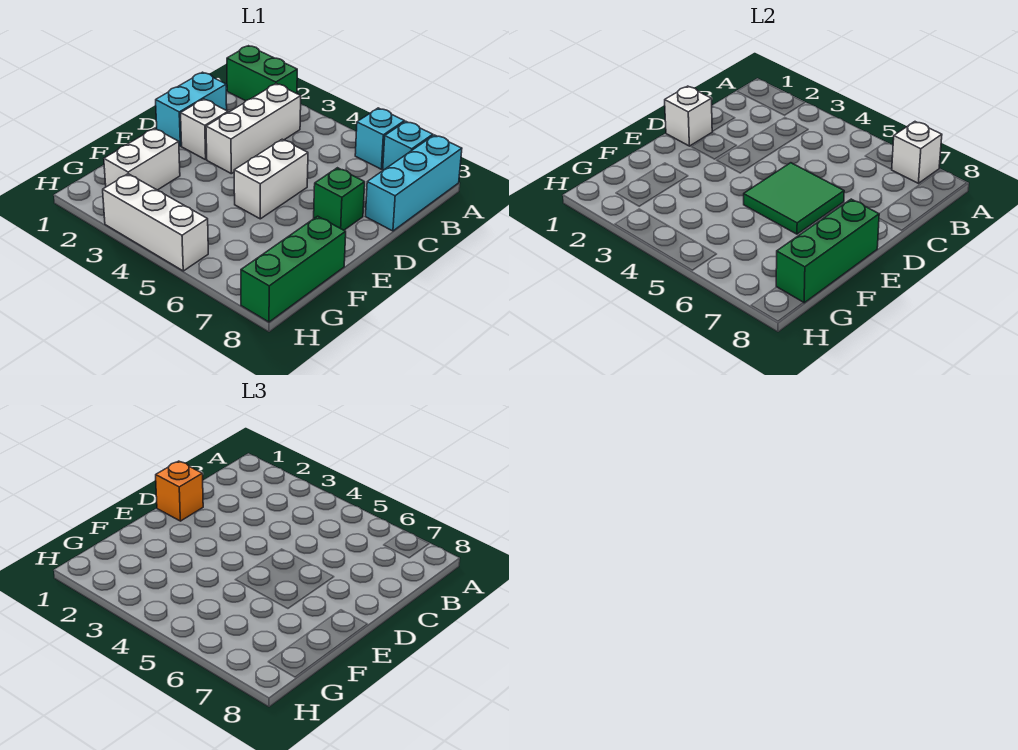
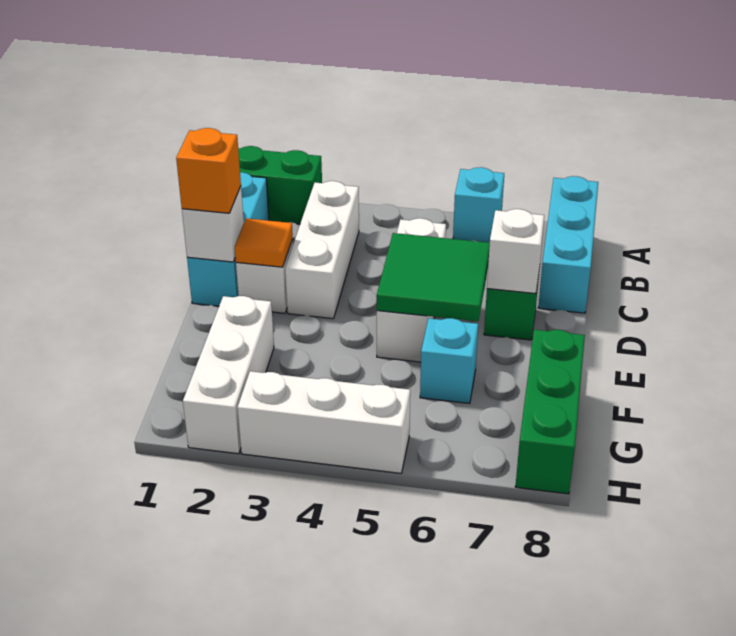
cyan 1x1 brick [383,122,433,170] -> cyan 1x1 brick moved to [420,318,478,404]
white 1x1 brick [892,122,942,183] -> white 1x1 brick moved to [487,209,544,294]
cyan 1x2 brick [156,72,227,146] -> cyan 1x3 brick [187,172,269,306]
none -> orange 1x1 tile [235,218,293,267]
white 1x2 brick [234,139,308,219] -> white 1x3 brick [377,218,446,362]
green 1x3 brick [776,199,879,303] -> none
white 1x2 brick [104,128,180,190] -> white 1x3 brick [183,296,274,454]

